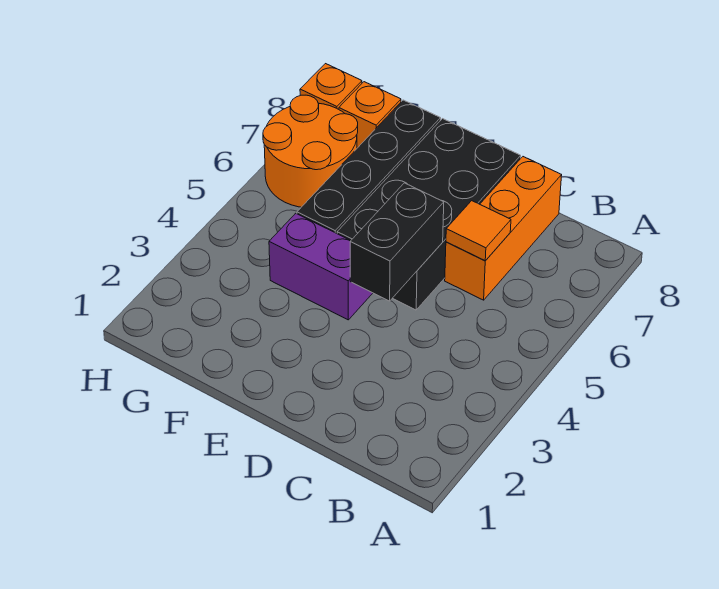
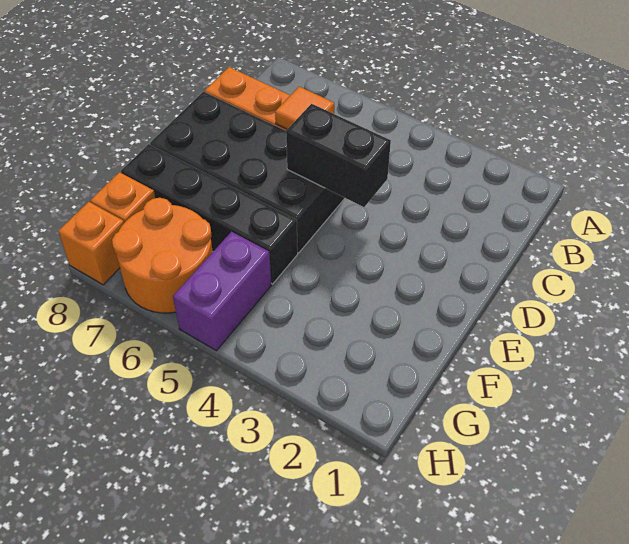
purple 1x2 brick [269,213,373,320] -> purple 1x2 brick moved to [173,232,271,351]

